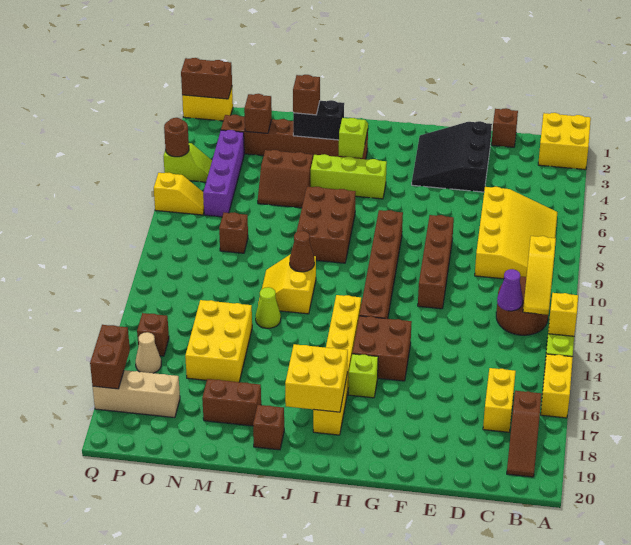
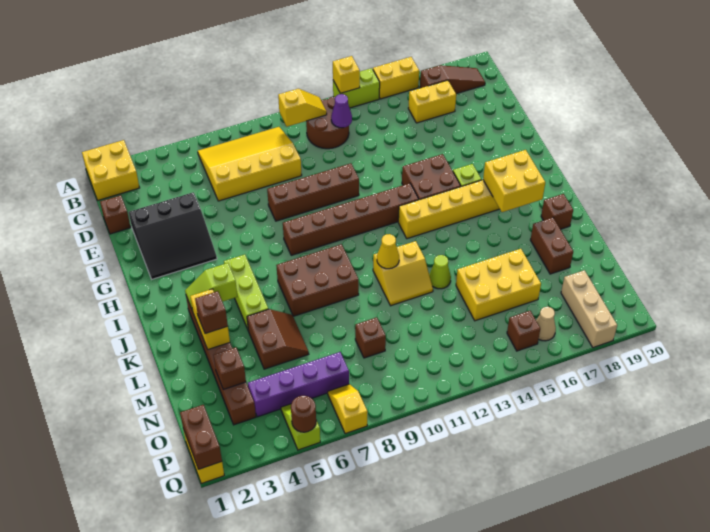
yellow 1x3 slope [523,236,556,315] -> yellow 1x2 slope [278,89,327,127]
black 1x2 brick [293,100,344,140] -> yellow 1x2 brick [190,289,230,349]
brown 1x1 cone [290,231,314,272] -> yellow 1x1 cone [377,234,399,269]
brown 1x2 brick [90,325,130,389] -> none

